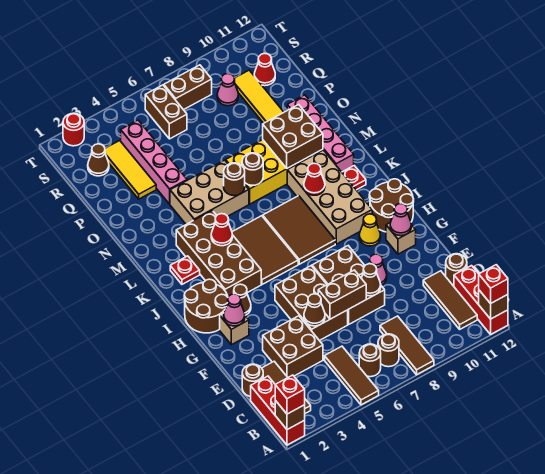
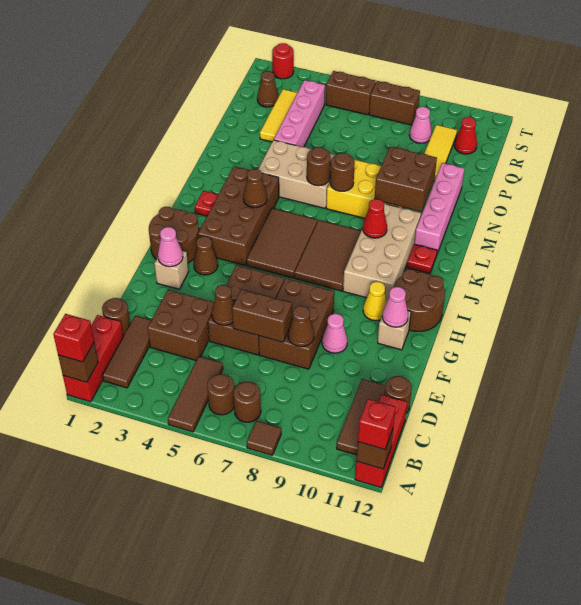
brown 1x3 tile [380,316,434,375] -> brown 1x1 tile [247,421,281,455]
red 1x1 cone [211,214,232,246] -> brown 1x1 cone [243,169,267,208]
brown 1x2 brick [145,85,187,139] -> brown 1x2 brick turned to [326,71,376,115]

